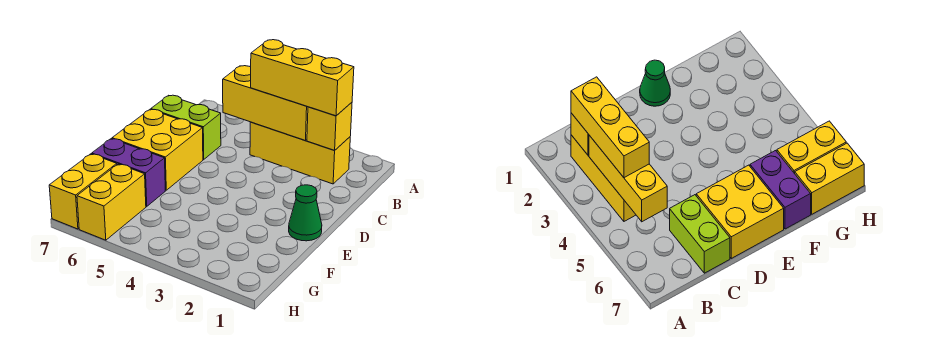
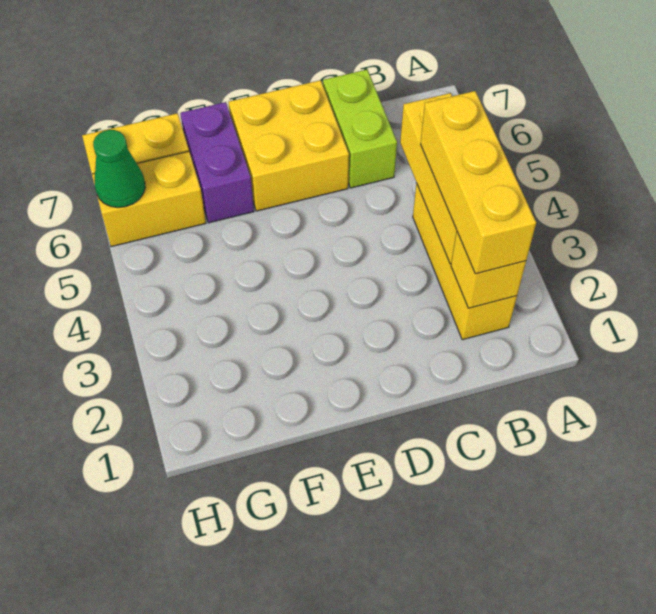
green 1x1 cone [289,185,322,241] -> green 1x1 cone moved to [93,130,145,208]

